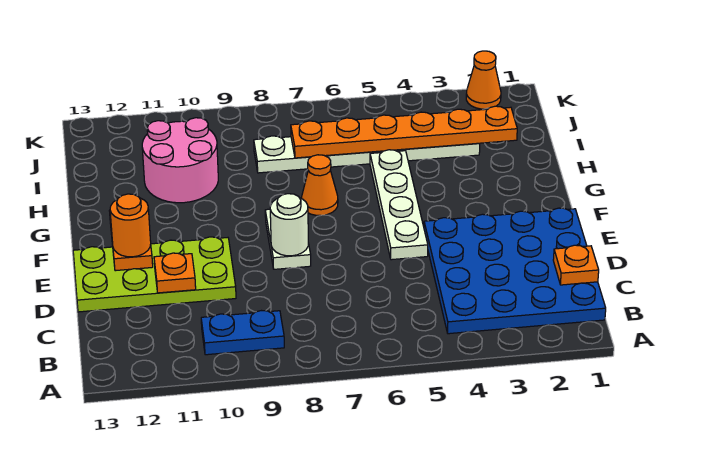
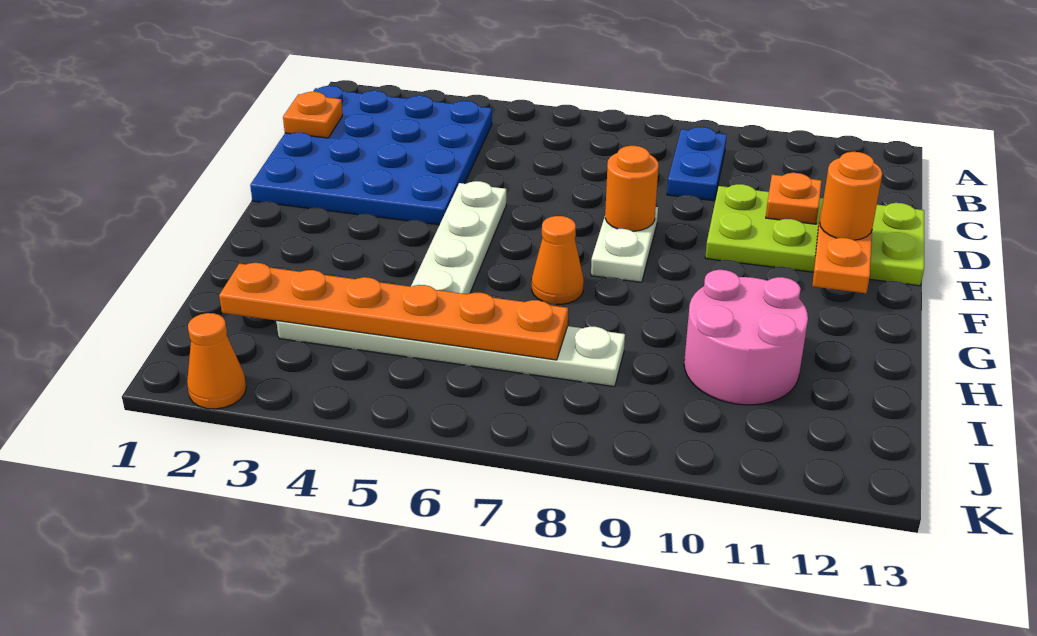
blue 1x2 plate [201,311,284,355] -> blue 1x2 plate turned to [667,127,727,201]
white 1x1 round brick [270,194,308,256] -> orange 1x1 round brick [605,146,658,231]

